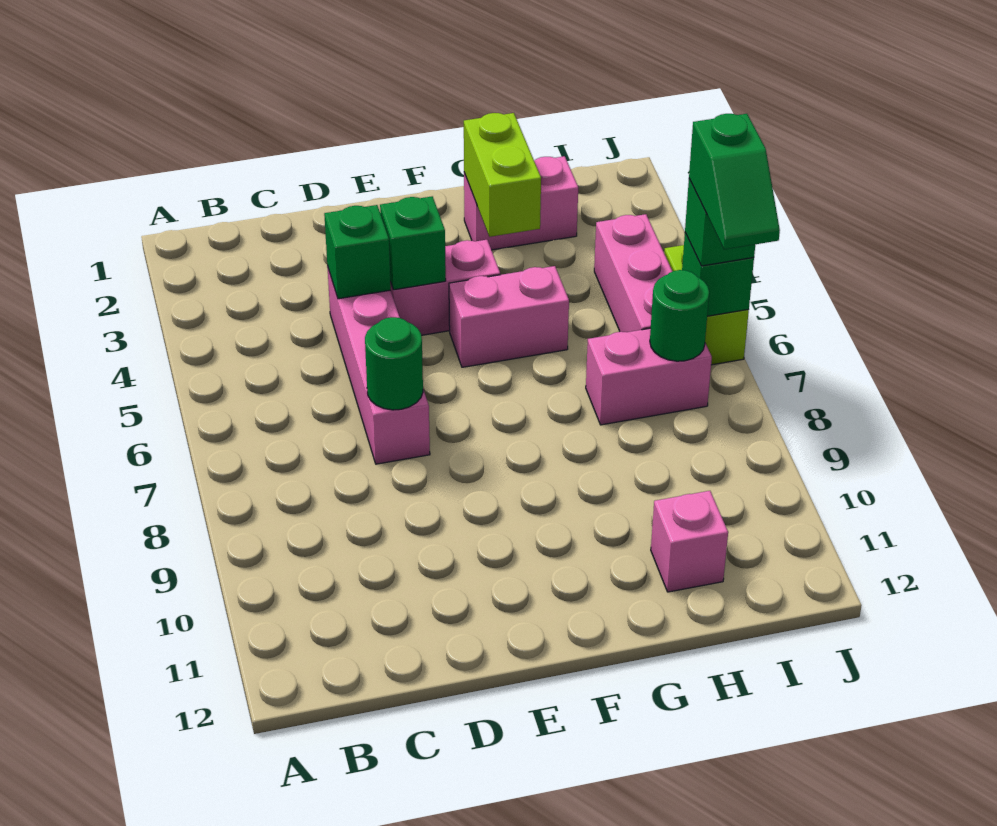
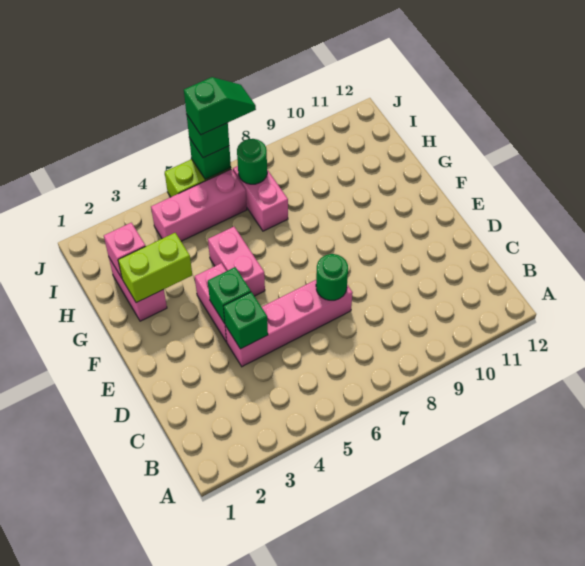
pink 1x1 brick [651,491,728,592] -> pink 1x1 brick moved to [104,223,146,278]

